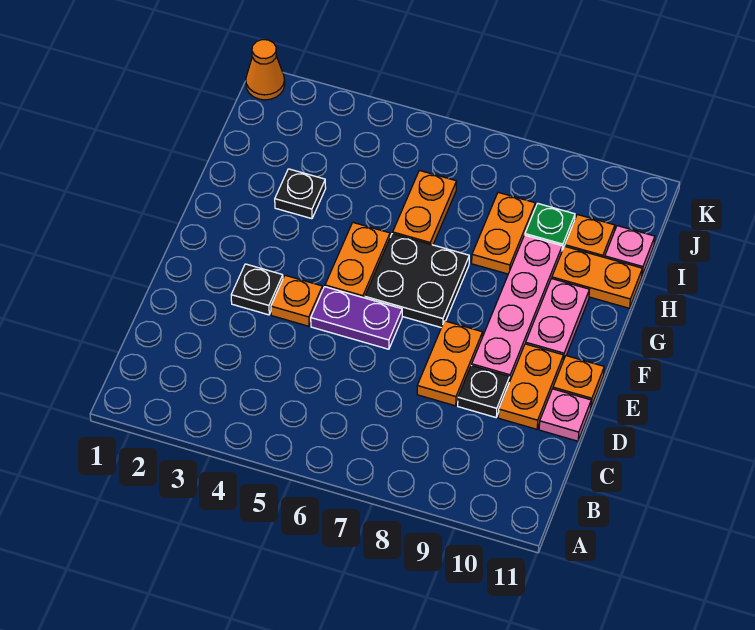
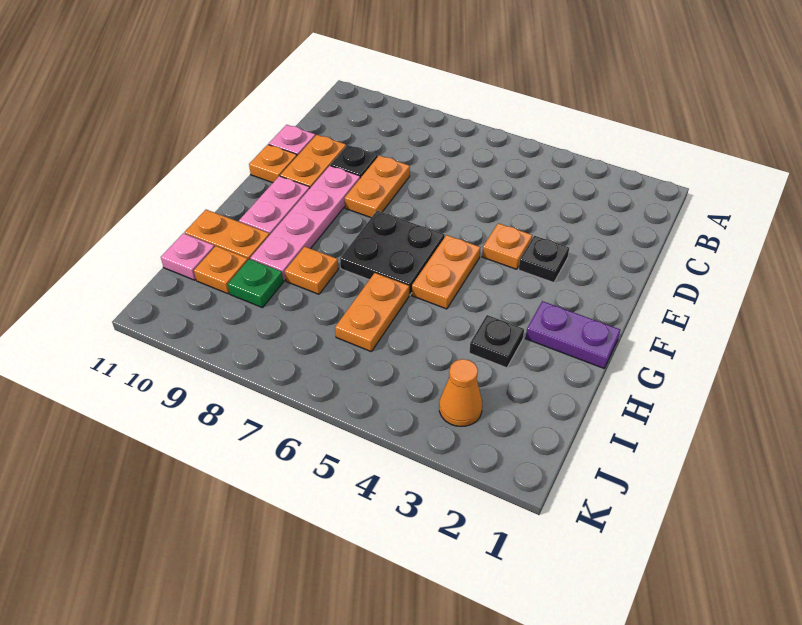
purple 1x2 plate [311,287,402,349] -> purple 1x2 plate moved to [525,301,620,368]
orange 1x2 plate [472,192,535,274] -> orange 1x1 plate [285,247,338,294]
orange 1x1 cone [246,40,285,100] -> orange 1x1 cone moved to [439,359,482,426]

